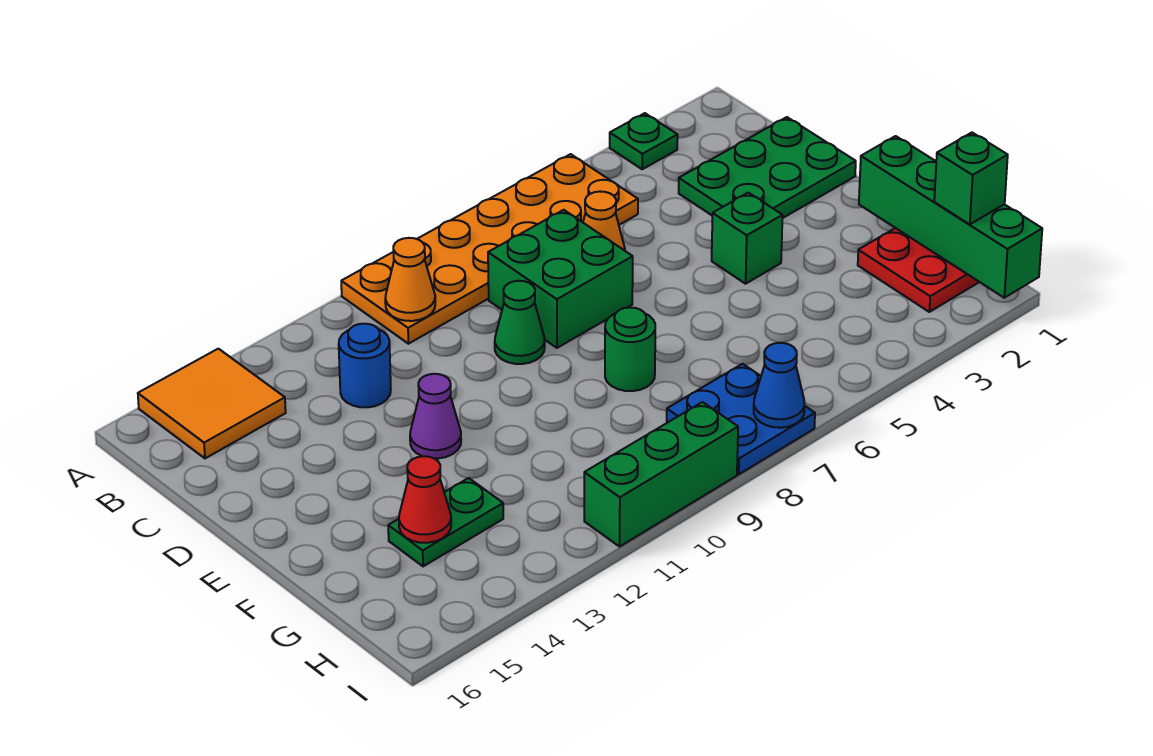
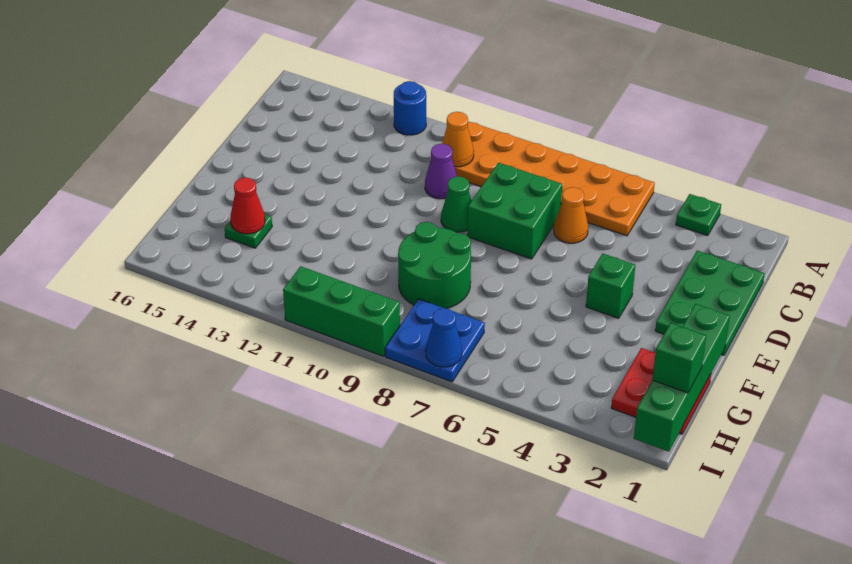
orange 2x2 tile [138,349,286,458] -> none
green 2x3 plate [679,117,856,218] -> green 2x3 plate turned to [655,251,765,355]
blue 1x1 round brick [339,324,391,407] -> blue 1x1 round brick moved to [394,81,426,135]
purple 1x1 cone [410,374,461,459] -> purple 1x1 cone moved to [425,144,457,199]
green 1x1 round brick [605,307,655,391] -> green 2x2 round brick [398,222,471,309]
green 1x2 plate [388,478,503,566] -> green 1x1 plate [225,215,272,248]

